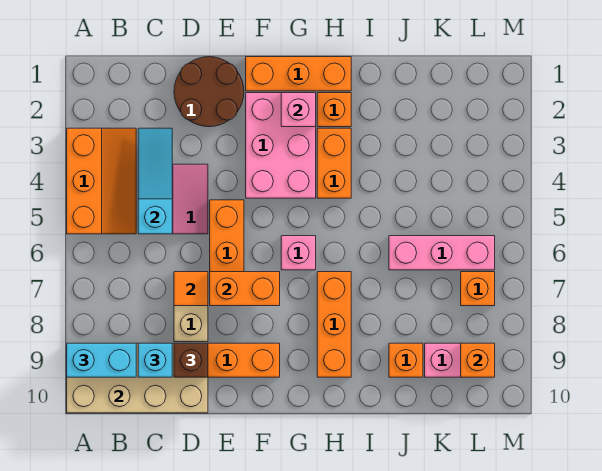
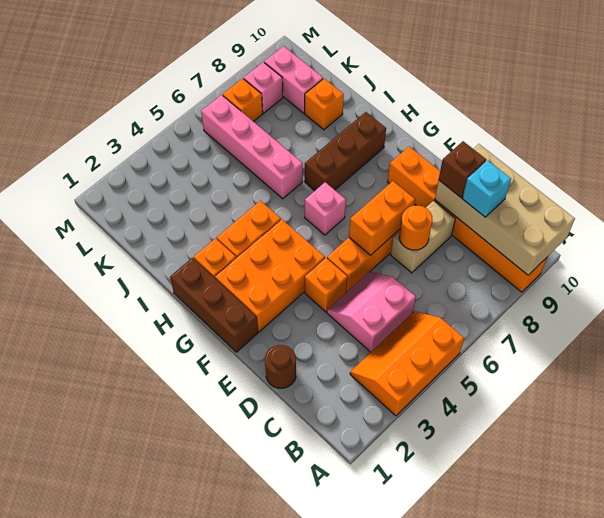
cyan 1x2 brick [67,343,136,377] -> none
cyan 1x3 slope [138,128,172,234] -> none
brown 2x2 round brick [174,57,244,127] -> brown 1x1 round brick [265,345,296,388]
orange 1x1 tile [174,272,208,306] -> orange 1x1 round brick [399,206,432,250]
orange 1x2 brick [210,272,280,306] -> orange 1x2 brick turned to [349,181,415,255]
orange 1x3 brick [246,57,351,91] -> brown 1x3 brick [170,258,258,352]
pink 2x3 brick [246,93,316,198] -> orange 2x3 brick [215,219,325,332]
pink 1x1 brick [281,93,316,127] -> pink 1x1 brick moved to [244,62,283,113]
orange 1x3 brick [317,272,351,377] -> brown 1x3 brick [305,112,386,190]
pink 1x3 brick [389,236,495,270] -> pink 1x4 brick [201,95,303,199]
orange 1x1 brick [461,343,495,377] -> orange 1x1 brick moved to [305,258,347,312]

